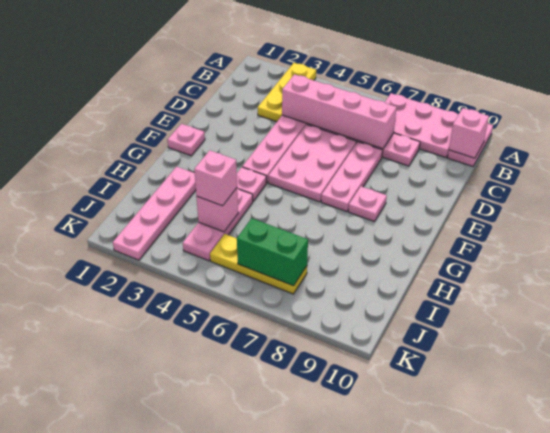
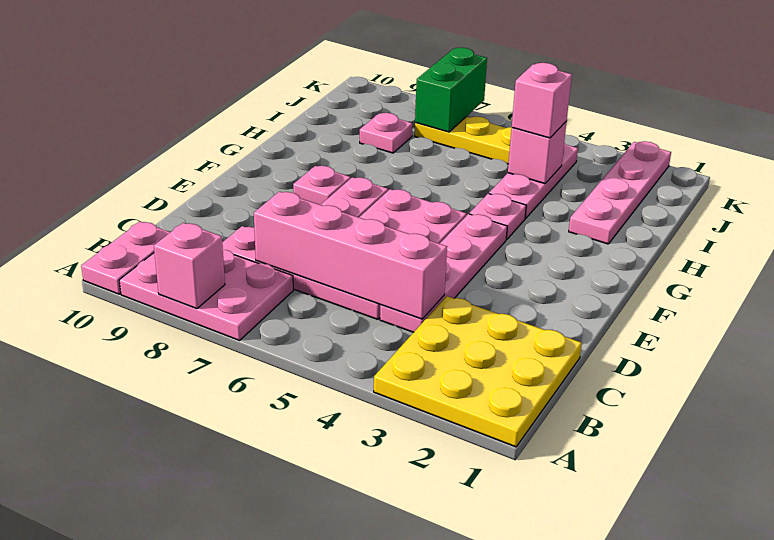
yellow 1x3 plate [258,63,316,122] -> yellow 3x3 plate [374,296,582,447]
pink 1x1 brick [449,108,489,158] -> pink 1x1 brick moved to [154,223,225,309]
pink 1x1 plate [168,124,205,156] -> pink 1x1 plate moved to [360,113,412,153]
green 1x2 brick [237,218,308,286] -> green 1x2 brick turned to [415,48,487,132]

